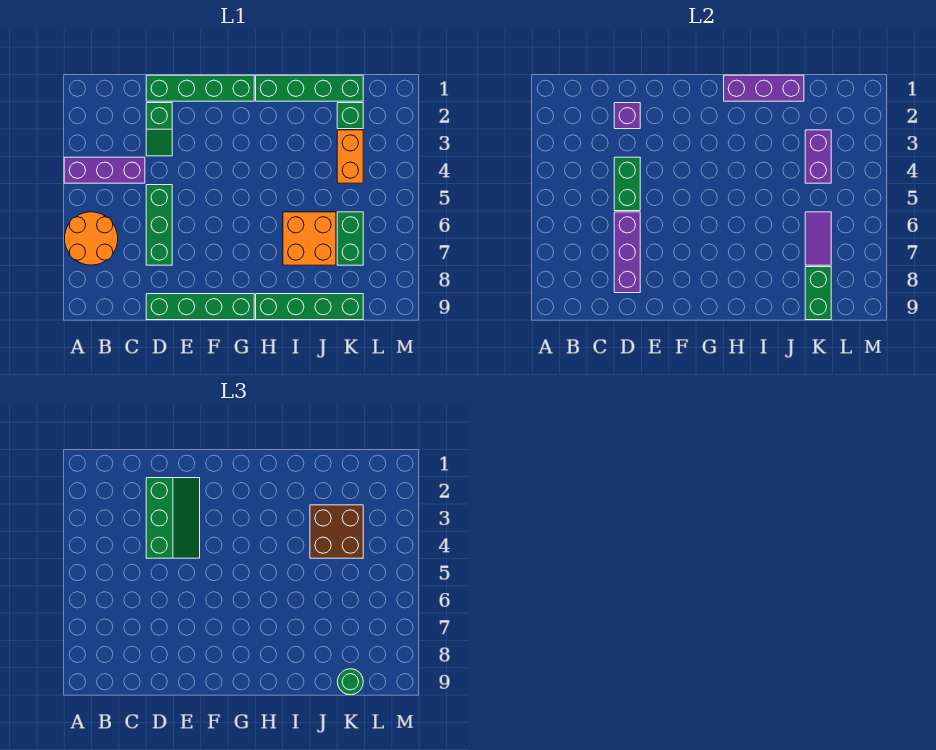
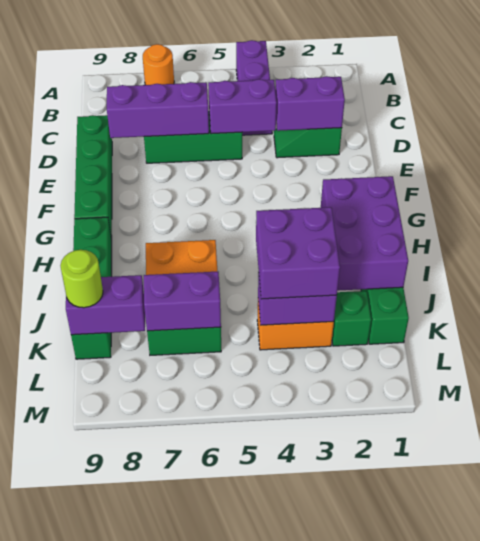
orange 2x2 round brick [64,212,118,265] -> orange 1x1 round brick [143,44,174,85]
green 1x4 brick [146,75,254,101] -> none
purple 1x1 brick [614,103,640,129] -> purple 1x2 brick [275,76,345,131]
green 2x3 slope [146,478,200,558] -> none
green 1x2 brick [614,157,640,211] -> purple 1x2 brick [208,79,277,134]
purple 1x3 brick [724,75,804,101] -> purple 2x3 brick [321,176,408,291]
brown 2x2 brick [310,505,363,558] -> purple 2x2 brick [256,207,340,299]
purple 1x2 tile [805,212,831,265] -> purple 1x2 brick [144,271,221,331]
green 1x2 brick [805,267,831,320] -> purple 1x2 brick [66,275,145,335]
green 1x1 round brick [337,669,363,695] -> lime 1x1 round brick [60,250,103,308]

